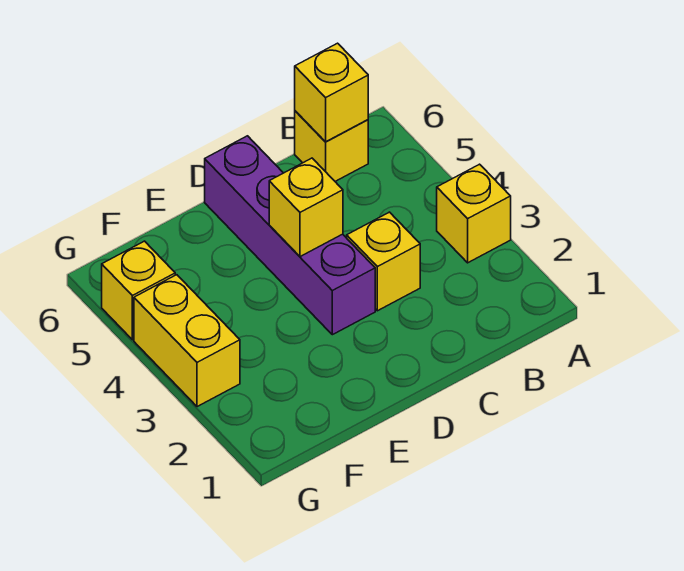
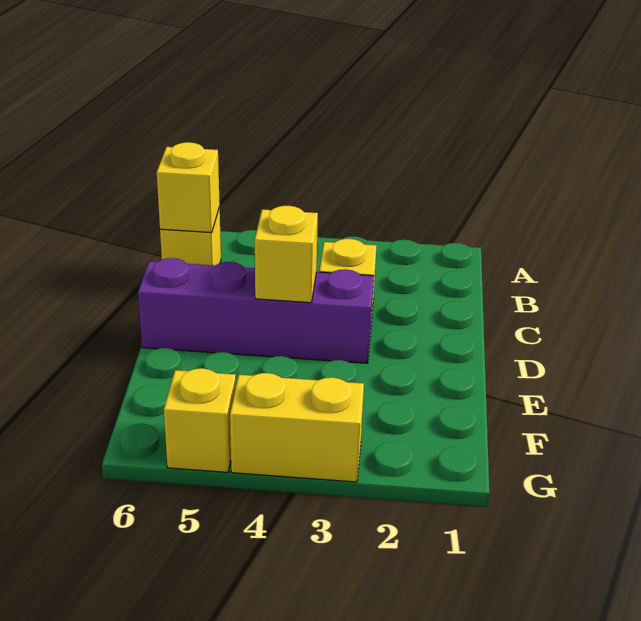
yellow 1x1 brick [437,164,511,263] -> none

